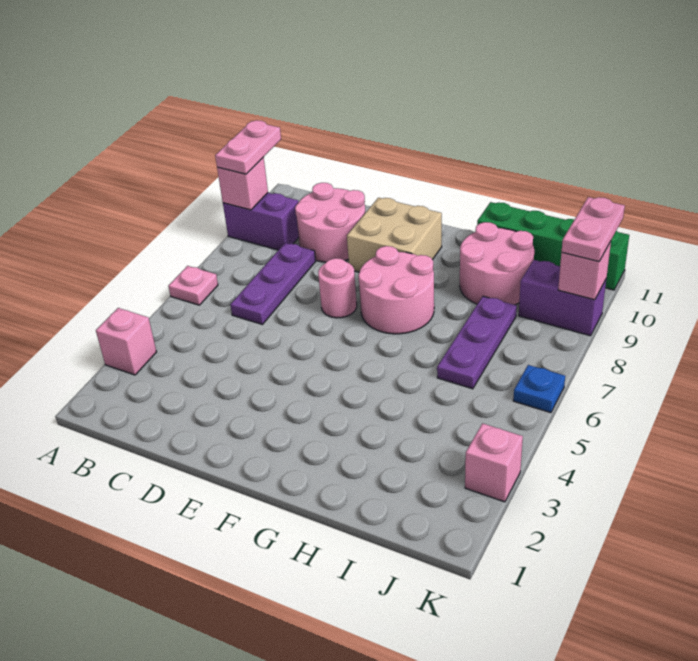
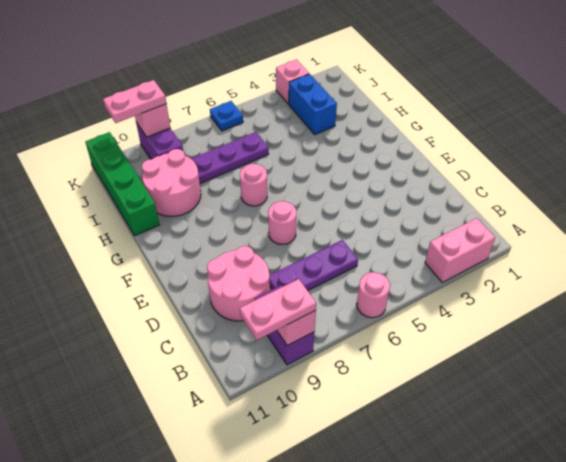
pink 1x1 brick [96,308,157,375] -> pink 1x2 brick [425,218,495,283]
pink 1x1 plate [168,266,218,305] -> pink 1x1 round brick [357,272,390,318]
tan 2x2 brick [347,198,442,272] -> none
pink 2x2 round brick [358,246,434,334] -> pink 1x1 round brick [240,164,267,206]
none -> blue 1x2 brick [289,74,337,134]

